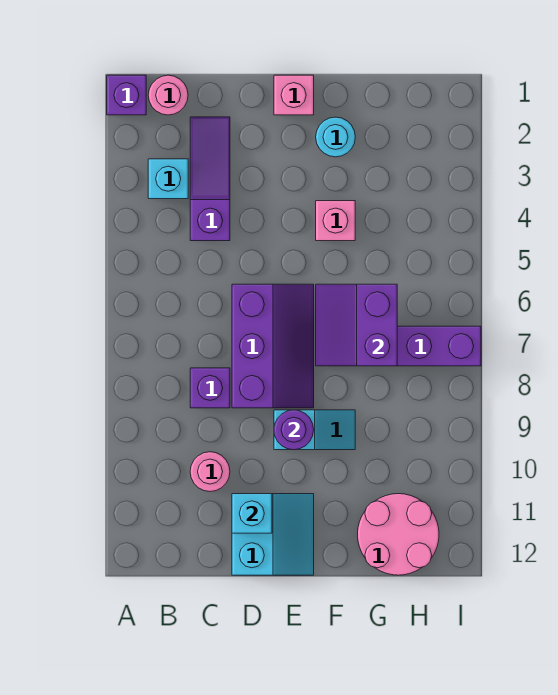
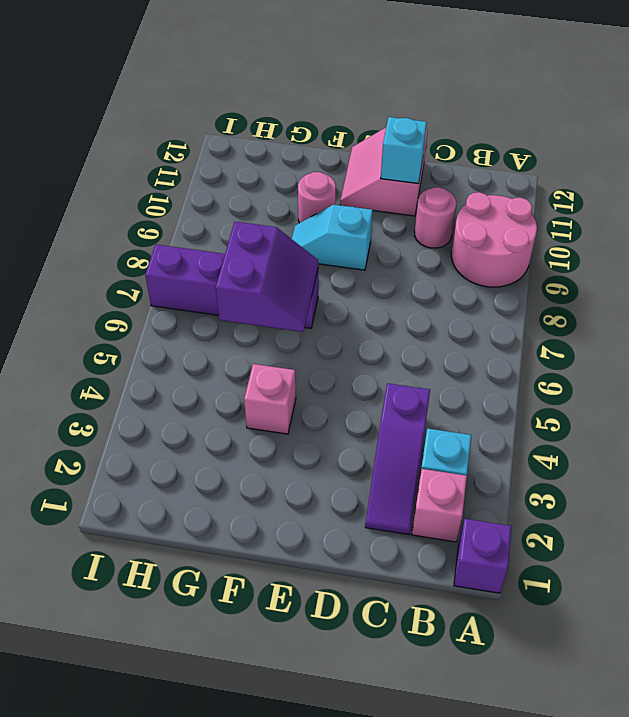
pink 1x1 round brick [148,75,188,115] -> pink 1x1 round brick moved to [298,172,336,223]
purple 1x1 brick [190,368,230,408] -> none
purple 2x3 slope [232,284,314,408] -> none
cyan 2x2 slope [232,494,314,575] -> pink 2x2 slope [340,128,428,216]
pink 1x1 brick [274,75,314,115] -> pink 1x1 brick moved to [412,469,467,542]
purple 1x1 round brick [274,410,314,450] -> none
cyan 1x1 round brick [316,117,355,157] -> none
pink 2x2 round brick [358,494,439,575] -> pink 2x2 round brick moved to [451,192,537,287]

